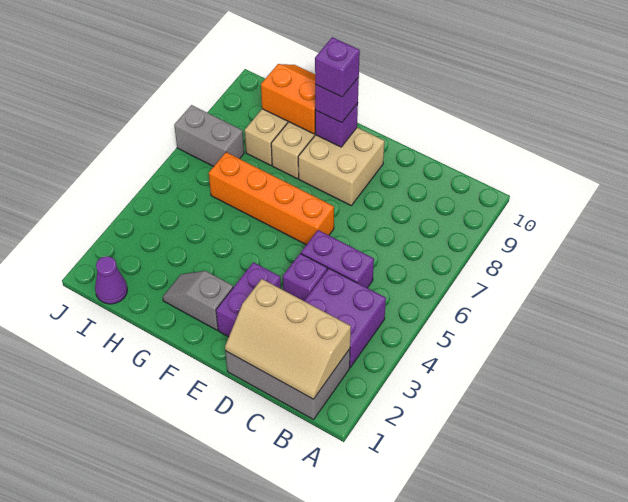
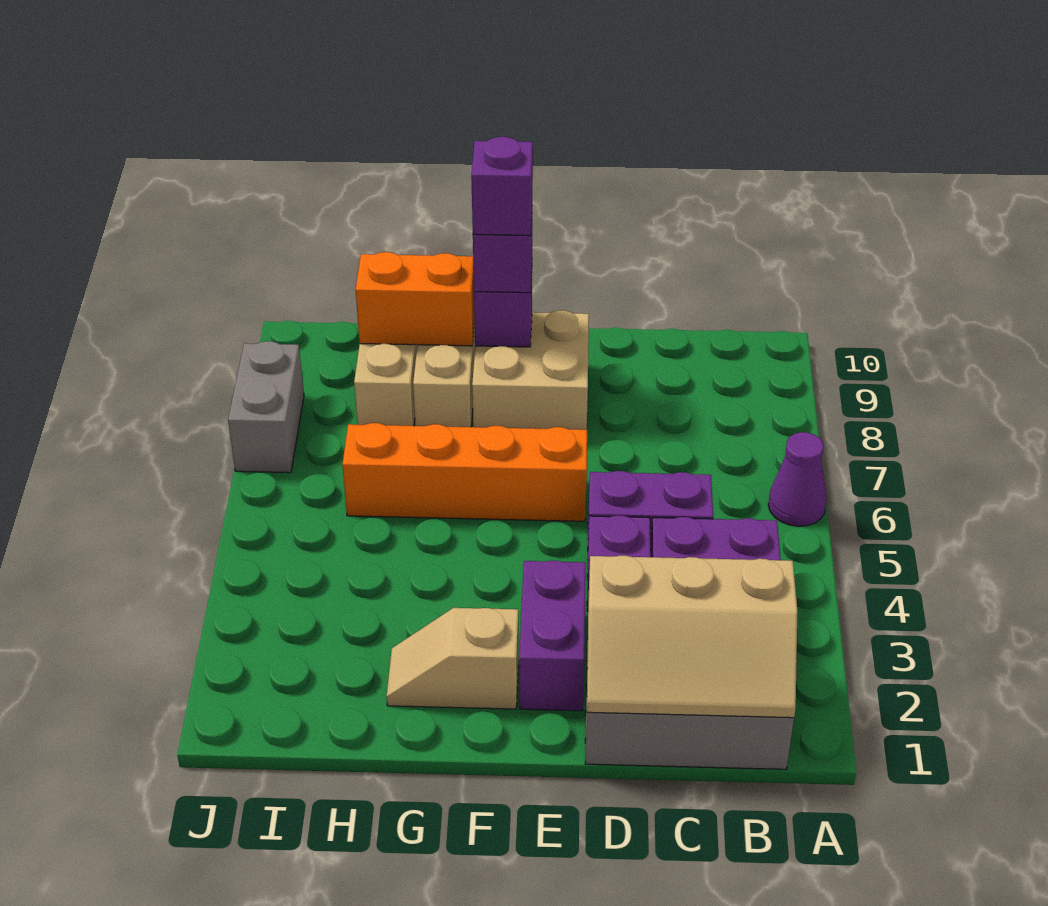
grey 1x2 slope [163,271,233,330] -> tan 1x2 slope [387,608,518,709]
purple 1x1 cone [95,256,127,304] -> purple 1x1 cone moved to [768,432,827,526]
grey 1x2 brick [174,105,244,167] -> grey 1x2 brick turned to [228,341,304,473]

